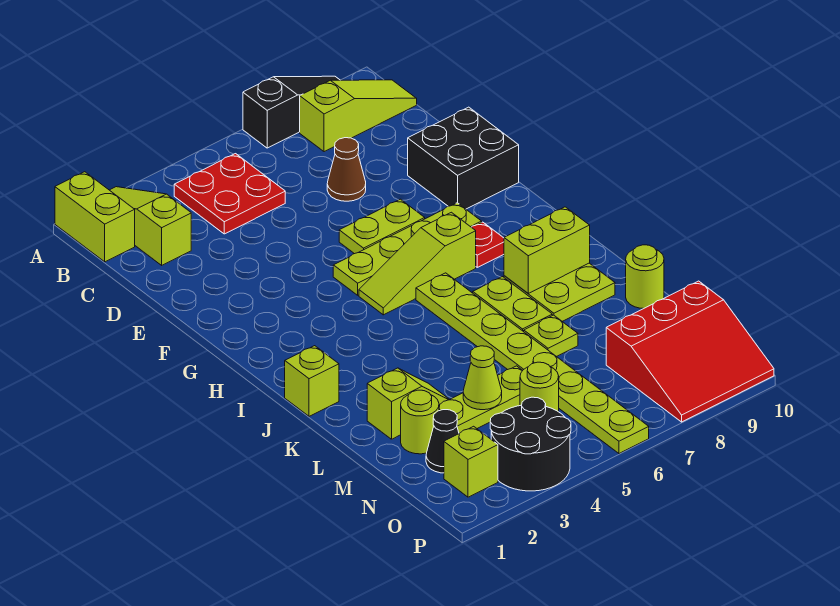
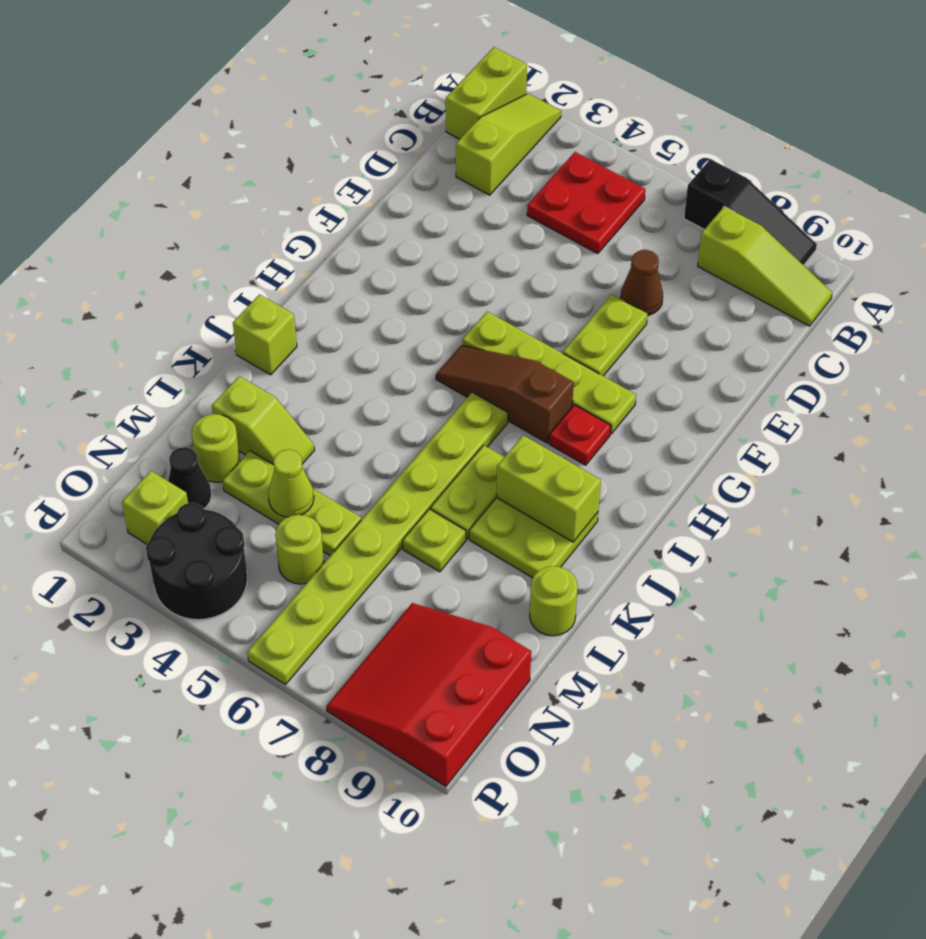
black 2x2 brick [408,107,519,209] -> none
lime 1x2 plate [339,199,425,254] -> lime 1x2 plate turned to [563,294,648,376]
lime 1x3 slope [359,212,476,315] -> brown 1x3 slope [436,345,574,443]
red 3x3 slope [606,281,774,422] -> red 3x3 slope turned to [326,603,531,786]

